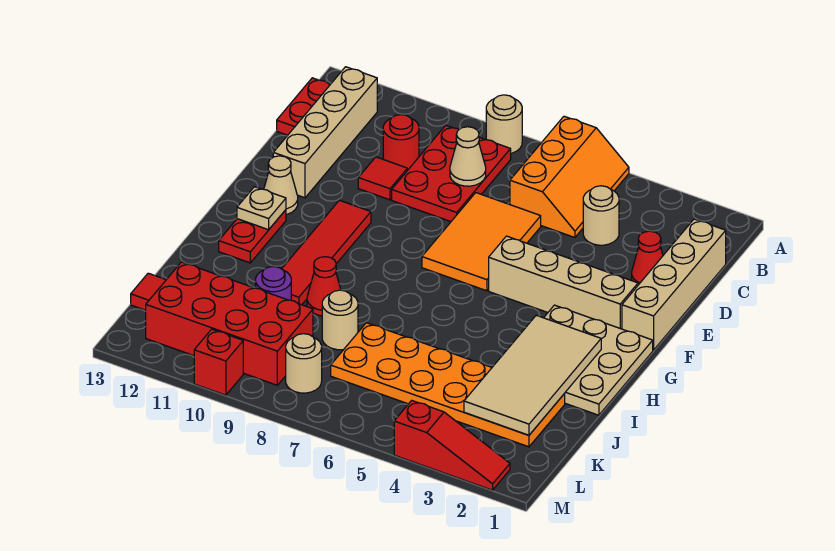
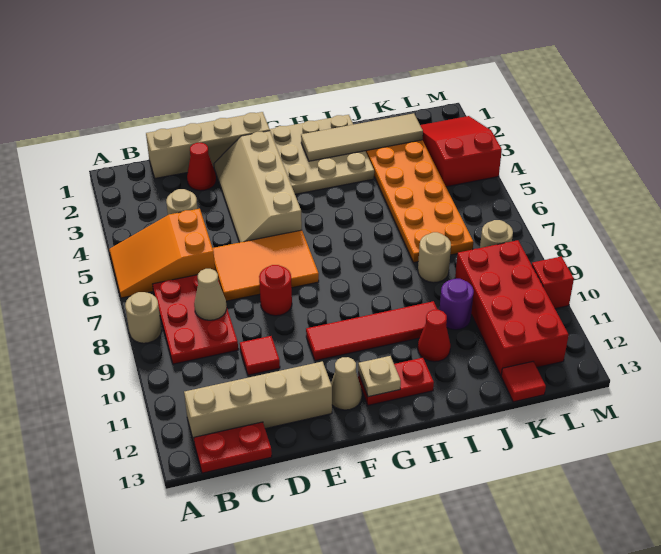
orange 2x3 slope [510,116,629,238] -> orange 2x3 slope turned to [109,209,215,298]
red 2x3 plate [392,125,511,222] -> red 2x3 plate turned to [153,275,238,364]
red 1x1 round brick [383,115,419,170] -> red 1x1 round brick moved to [259,265,292,316]
tan 2x4 tile [464,315,601,435] -> tan 1x4 tile [301,113,423,161]
red 1x1 cone [307,257,341,316] -> red 1x1 cone moved to [418,310,451,362]
red 1x3 slope [394,401,510,490] -> red 2x3 slope [420,116,502,187]

